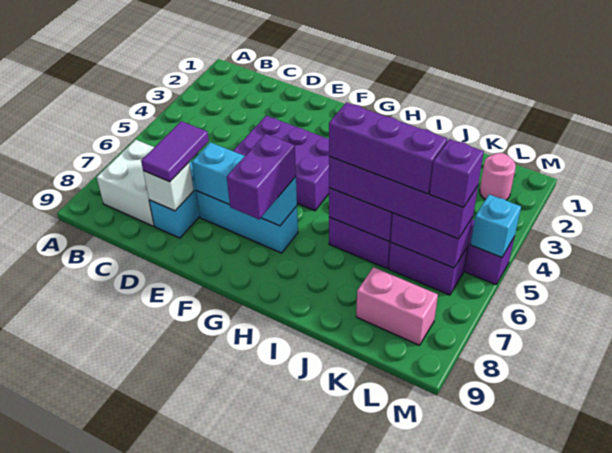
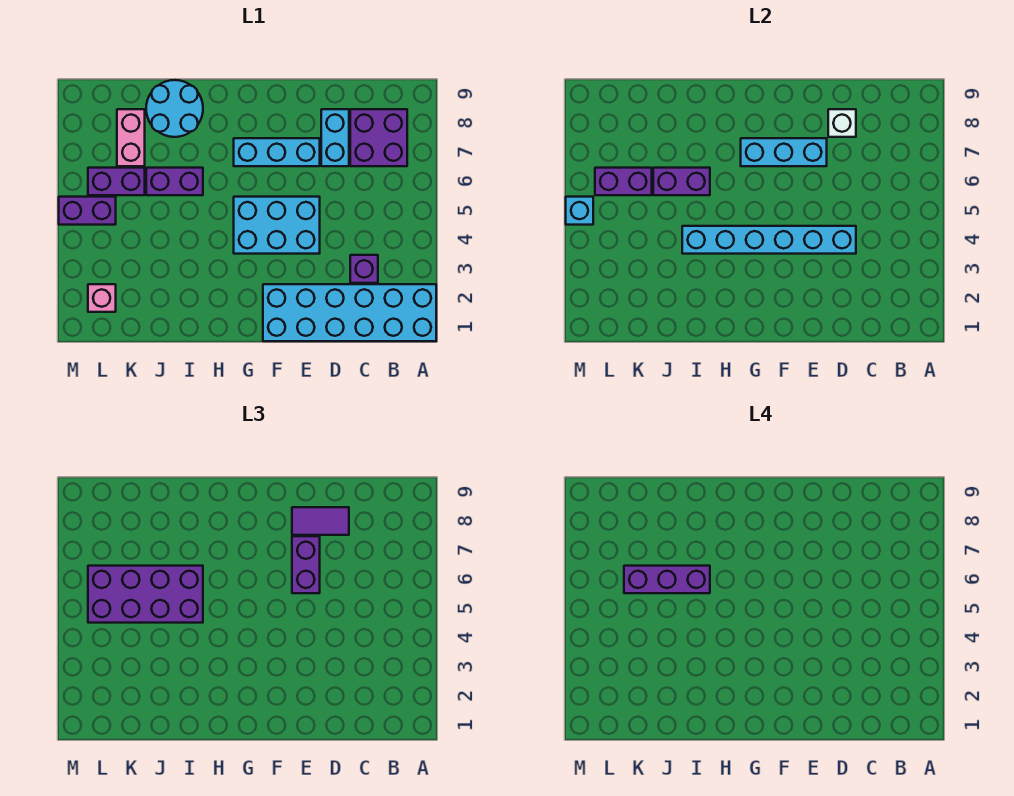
none -> cyan 2x6 brick [263,284,436,341]
white 2x2 brick [97,140,154,226] -> purple 2x2 brick [350,109,407,166]
none -> cyan 1x6 brick [682,226,856,254]
purple 1x2 tile [141,121,209,182] -> purple 1x2 tile turned to [292,507,349,535]
purple 2x3 brick [233,116,329,211] -> cyan 2x3 brick [234,197,320,254]
purple 1x2 brick [227,134,296,219] -> purple 1x2 brick moved to [292,536,320,593]
purple 1x4 brick [329,157,478,239] -> purple 2x4 brick [88,566,203,623]
none -> cyan 2x2 round brick [146,80,203,137]
pink 1x2 brick [356,267,438,345] -> pink 1x2 brick turned to [117,109,145,166]
pink 1x1 round brick [480,153,516,200] -> pink 1x1 brick [88,284,116,312]
purple 1x1 brick [430,139,484,208] -> purple 1x1 brick moved to [350,255,378,283]

